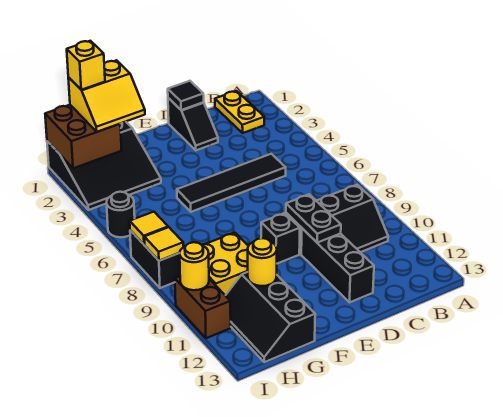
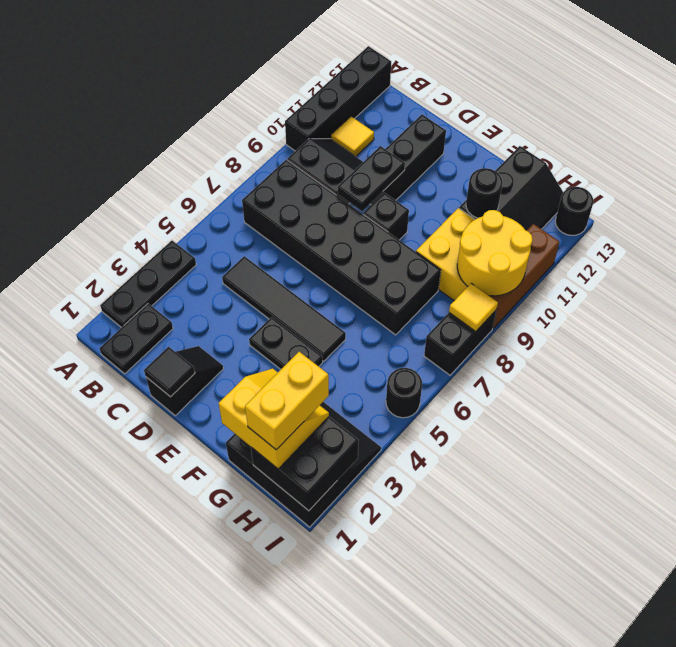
none -> black 1x3 plate [100,241,196,328]
none -> black 1x4 brick [285,46,391,151]
yellow 1x2 plate [215,91,264,133] -> black 1x2 plate [99,304,173,374]
none -> black 2x6 brick [242,160,441,335]
none -> black 1x2 plate [249,317,323,369]
yellow 1x1 round brick [248,238,277,286] -> black 1x1 round brick [466,168,503,218]
brown 2x2 brick [45,105,122,168] -> black 2x2 brick [251,417,359,511]
yellow 1x1 brick [67,41,105,90] -> yellow 1x2 brick [245,352,329,450]
yellow 1x1 tile [130,212,168,245] -> yellow 1x1 tile moved to [331,116,374,156]
brown 1x2 brick [175,276,231,338] -> brown 1x3 brick [490,224,560,329]
yellow 1x1 round brick [180,242,209,290] -> yellow 2x2 round brick [457,210,533,296]
none -> black 1x1 round brick [555,187,593,235]

